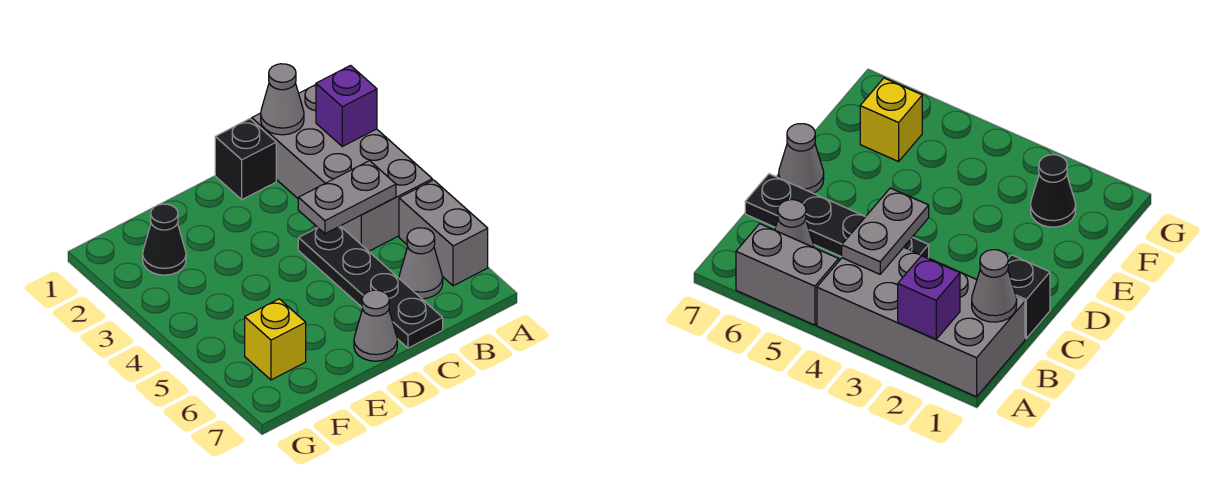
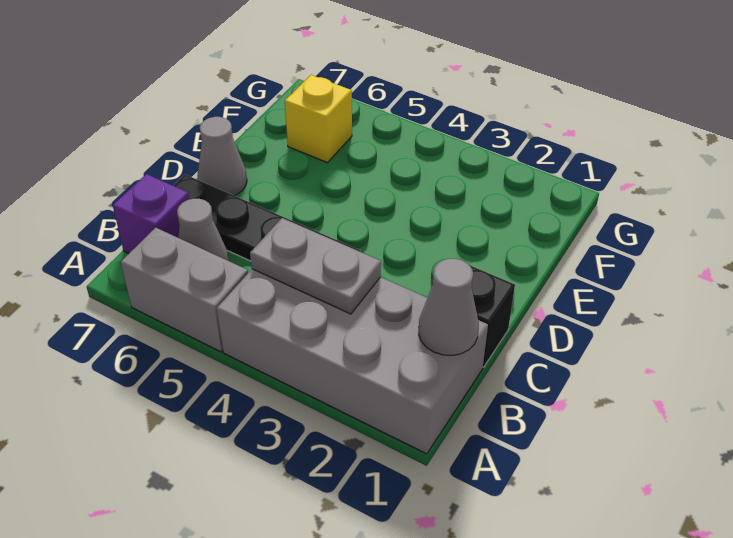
purple 1x1 brick [316,66,377,146] -> purple 1x1 brick moved to [113,174,189,254]
grey 1x2 plate [298,161,396,234] -> grey 1x2 plate turned to [250,218,381,314]
black 1x1 cone [143,204,186,275] -> none

